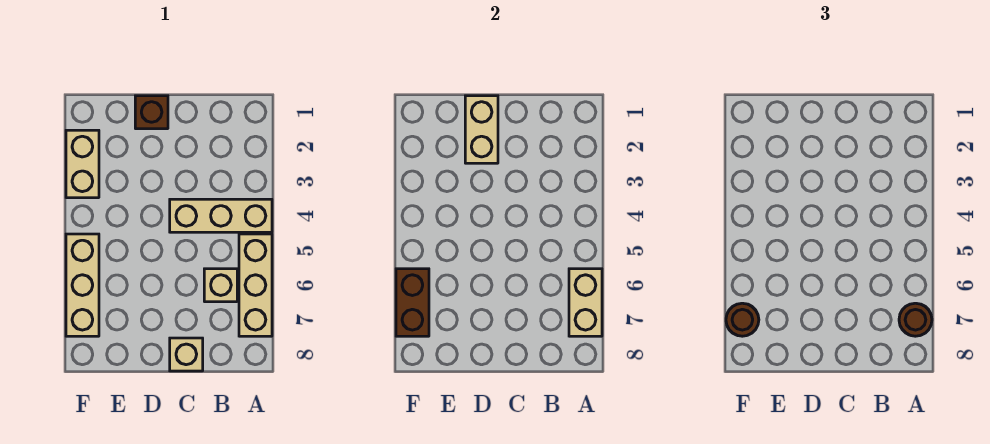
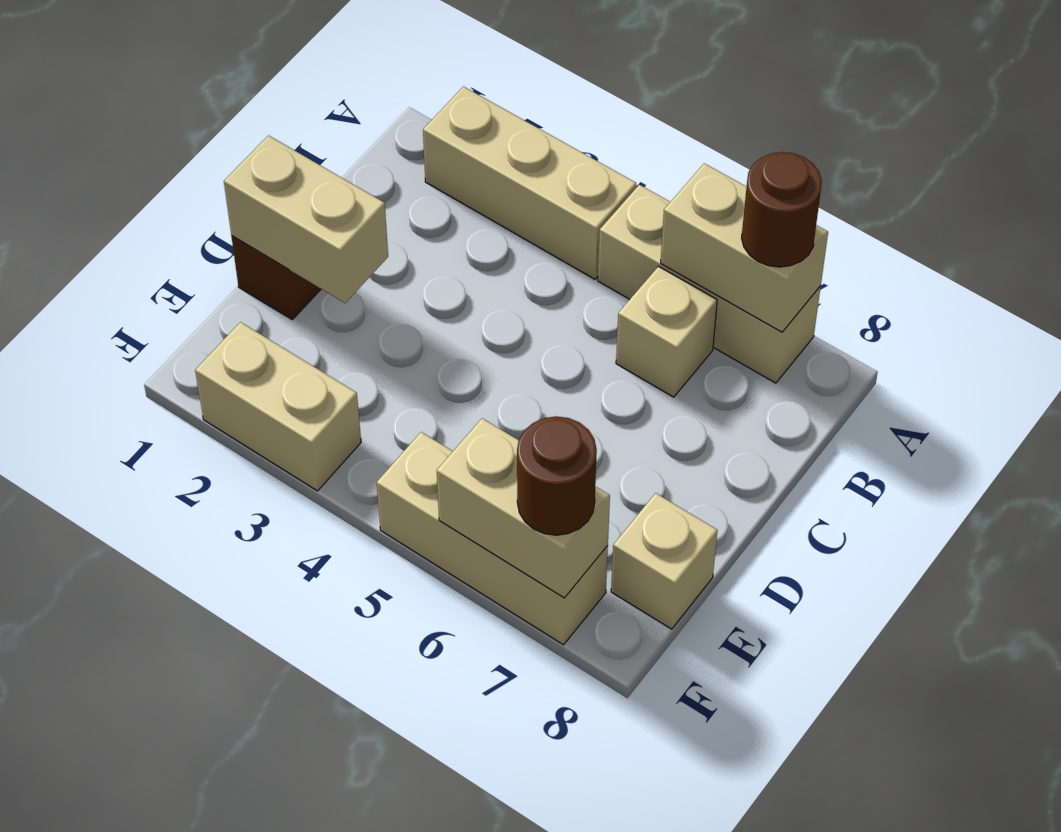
tan 1x3 brick [170,199,272,232] -> tan 1x3 brick turned to [423,87,636,279]
tan 1x1 brick [170,338,203,371] -> tan 1x1 brick moved to [611,493,717,629]
brown 1x2 brick [396,269,429,336] -> tan 1x2 brick [437,418,610,598]

